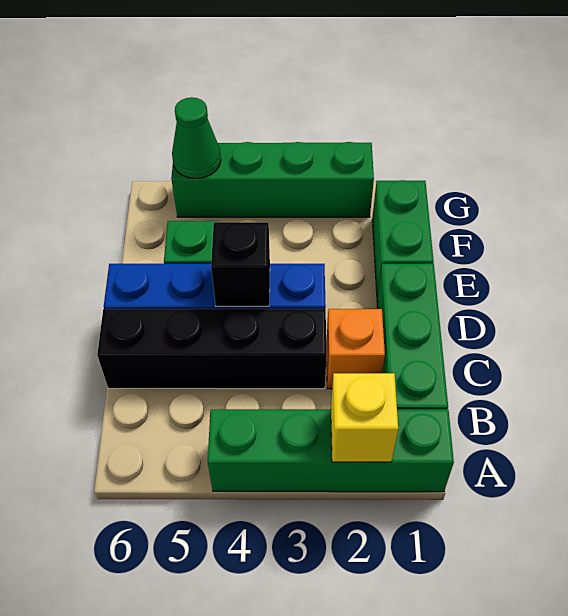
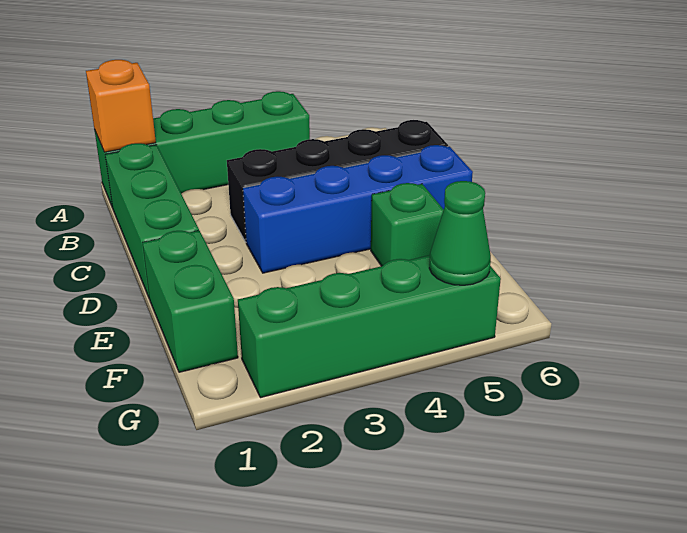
yellow 1x1 brick [331,373,398,462] -> none
orange 1x1 brick [326,309,385,389] -> orange 1x1 brick moved to [86,60,156,152]
black 1x1 brick [211,222,270,306] -> none

